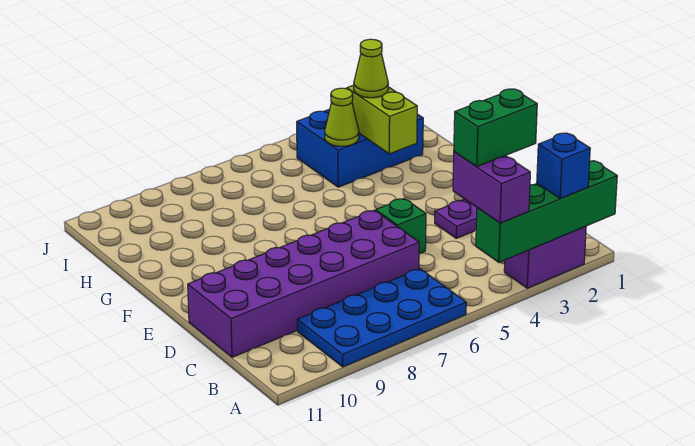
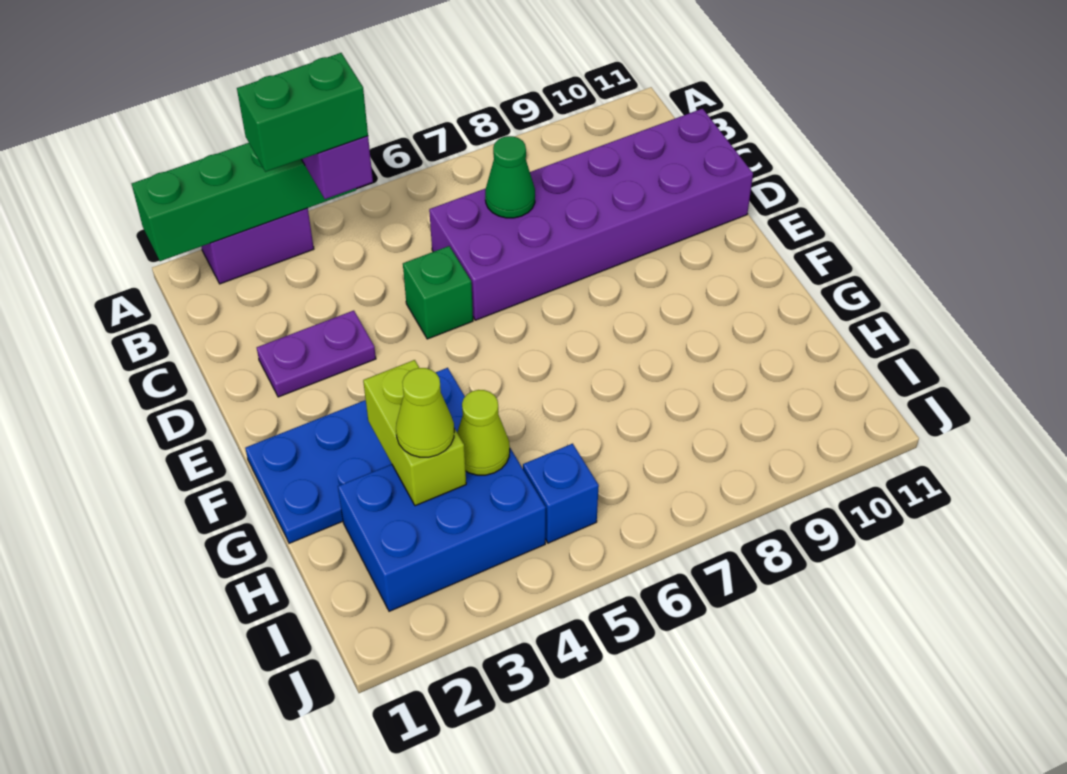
blue 1x1 brick [537,133,590,199] -> blue 1x1 brick moved to [523,444,599,543]
blue 2x4 plate [297,269,466,367] -> blue 2x4 plate moved to [245,368,465,543]
none -> green 1x1 cone [485,136,535,218]

